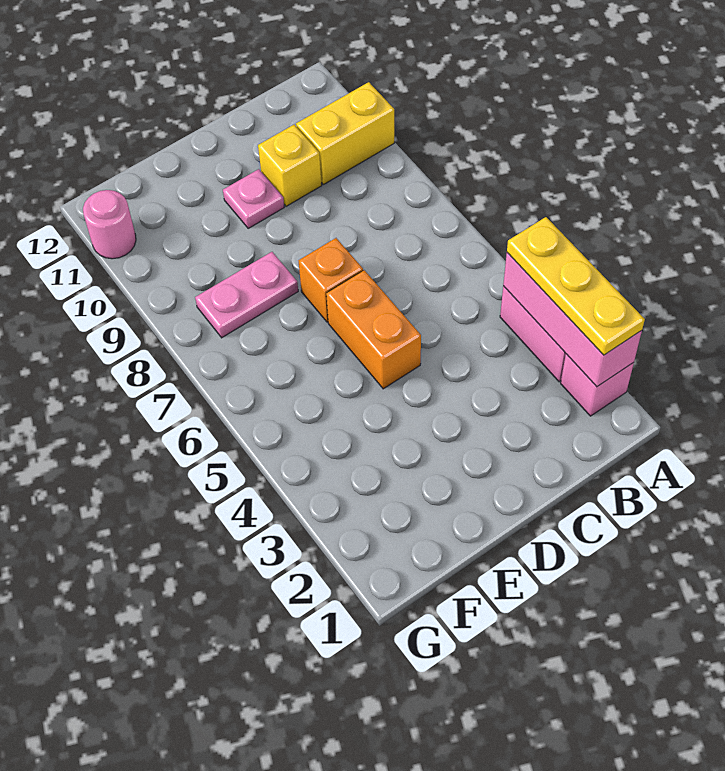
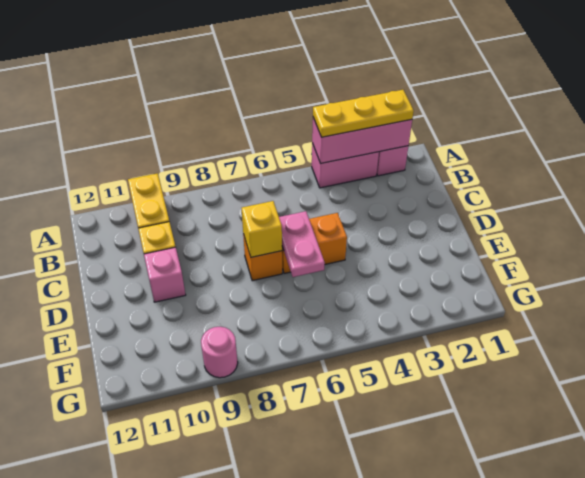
none -> yellow 1x1 brick [242,201,282,257]
pink 1x1 plate [223,169,284,228] -> pink 1x1 brick [144,247,186,302]
pink 1x2 plate [195,252,298,338] -> pink 1x2 plate moved to [279,211,325,277]
pink 1x1 round brick [83,190,136,259] -> pink 1x1 round brick moved to [201,327,238,378]

